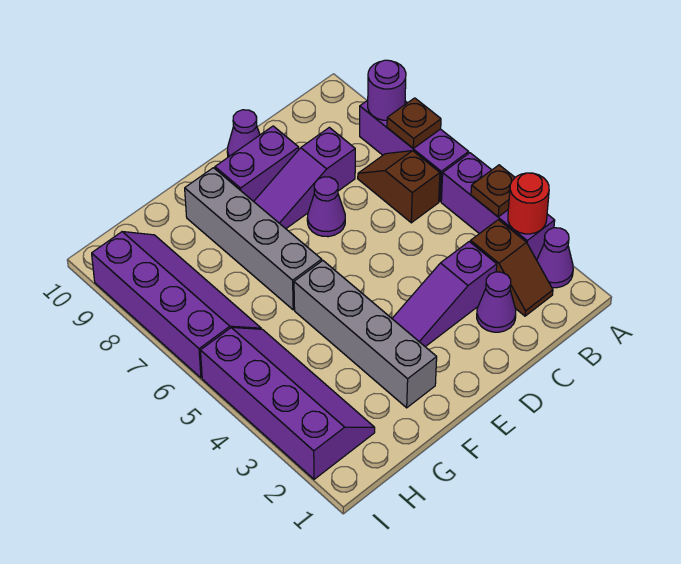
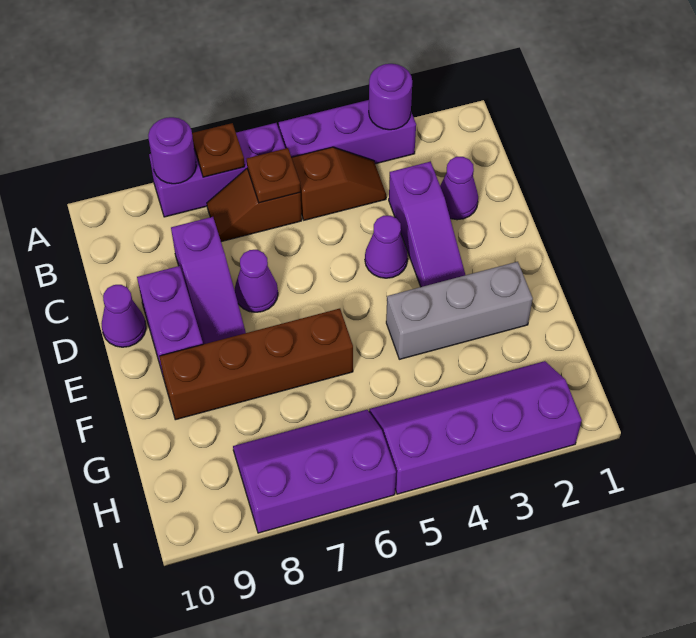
purple 1x1 cone [537,228,573,288] -> purple 1x1 cone moved to [365,216,408,278]
red 1x1 round brick [508,173,549,234] -> purple 1x1 round brick [369,64,412,130]
brown 1x1 plate [471,165,515,217] -> brown 1x1 plate moved to [247,148,300,203]
brown 1x2 slope [471,220,553,316] -> brown 1x2 slope moved to [292,147,386,220]
grey 1x4 brick [294,261,437,408] -> grey 1x3 brick [386,262,533,359]
grey 1x4 brick [185,168,322,310] -> brown 1x4 brick [159,309,353,420]
purple 2x4 slope [92,232,261,378] -> purple 2x3 slope [233,410,396,533]

